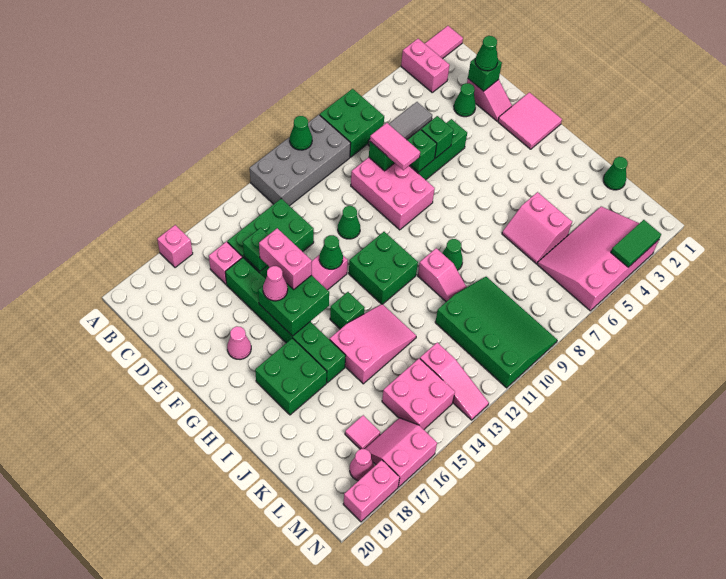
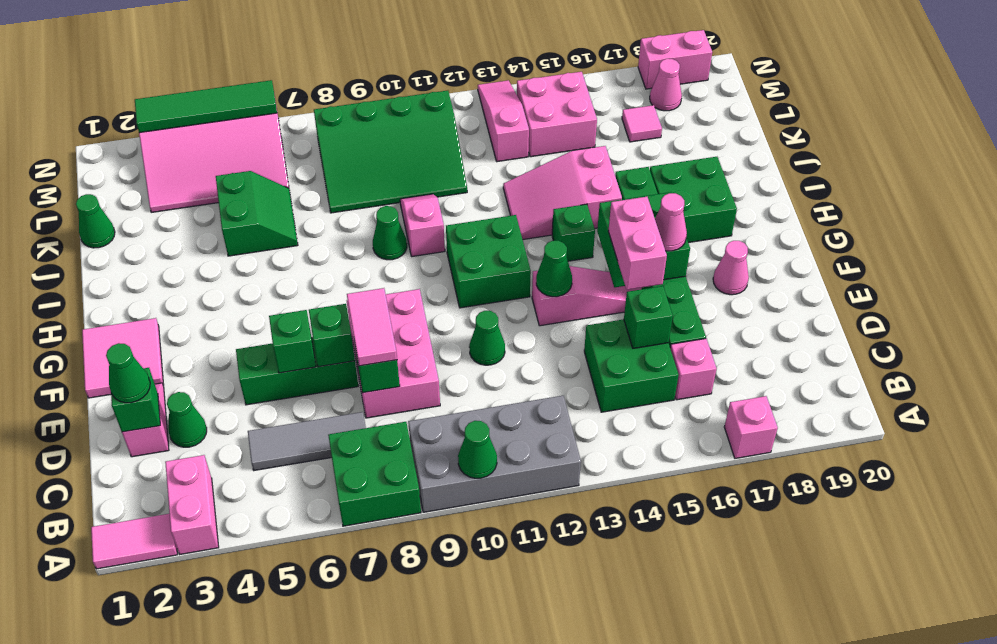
green 2x3 brick [227,199,314,279] -> green 2x2 brick [584,319,679,412]
pink 2x2 slope [502,192,572,264] -> green 2x2 slope [216,171,298,256]
green 3x4 slope [435,277,557,388] -> green 3x4 slope turned to [314,91,467,213]
pink 2x2 slope [365,418,437,487] -> none
green 1x2 tile [611,220,661,267] -> green 1x4 tile [135,80,277,133]

